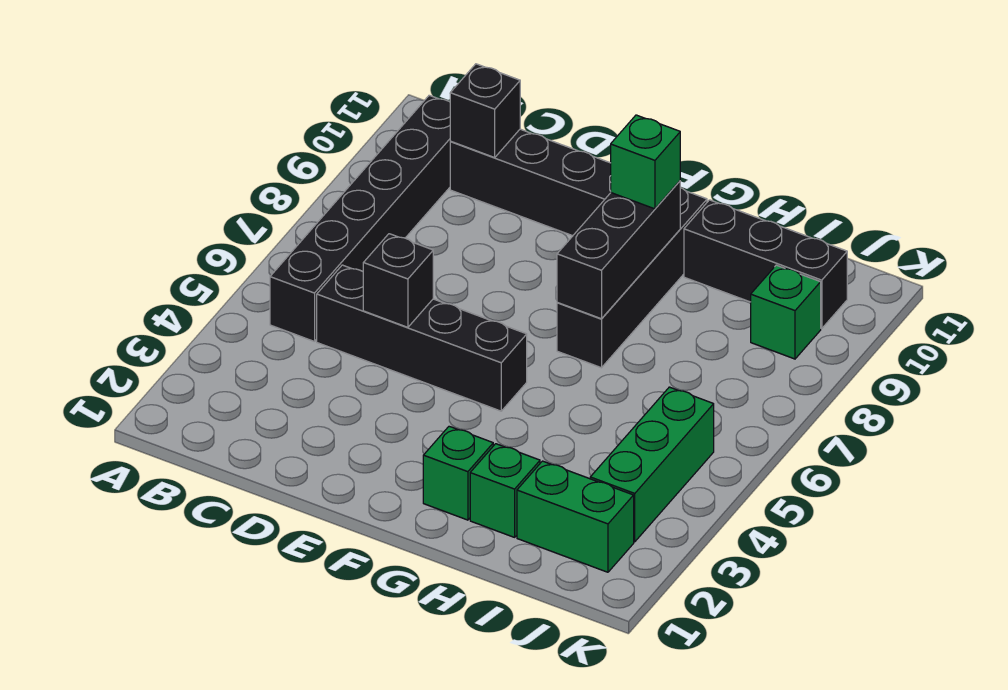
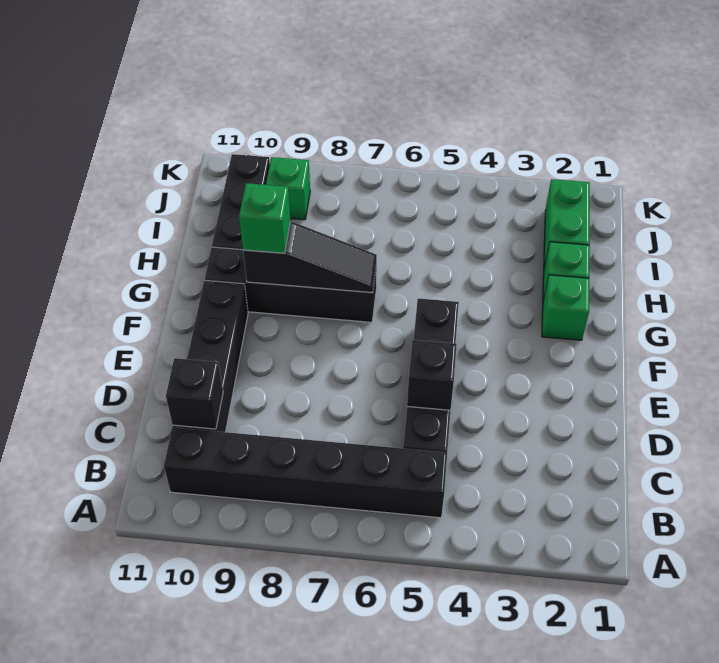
black 1x3 brick [557,181,680,319] -> black 1x3 slope [243,221,377,293]
green 1x3 brick [590,387,714,542] -> none

